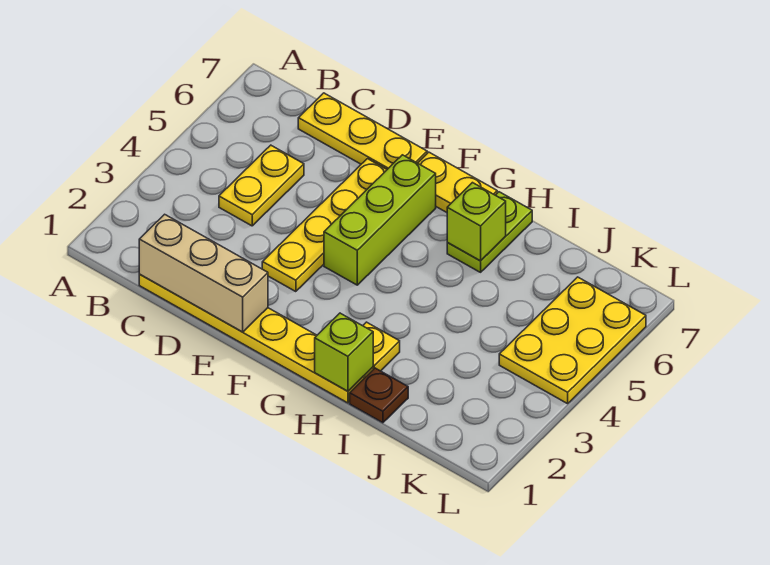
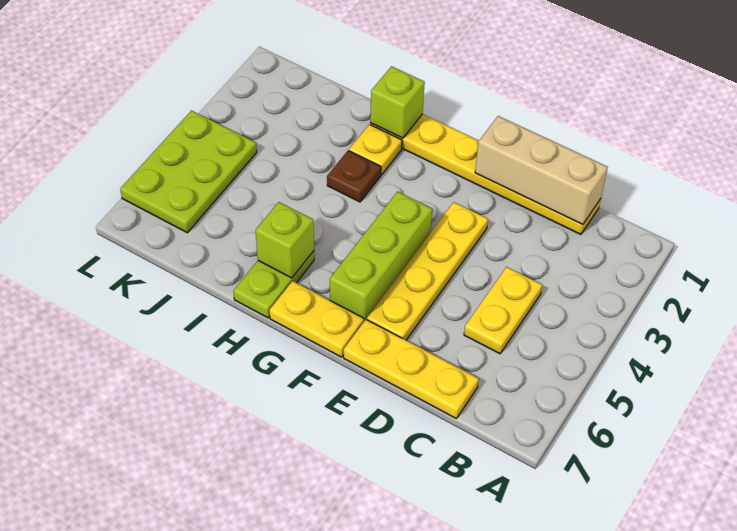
brown 1x1 plate [350,368,408,423] -> brown 1x1 plate moved to [327,151,381,202]
yellow 2x3 plate [499,277,646,404] -> lime 2x3 plate [120,111,257,233]

